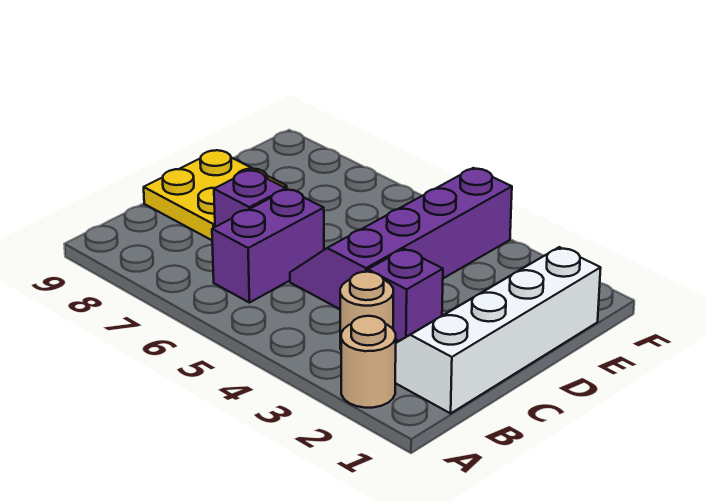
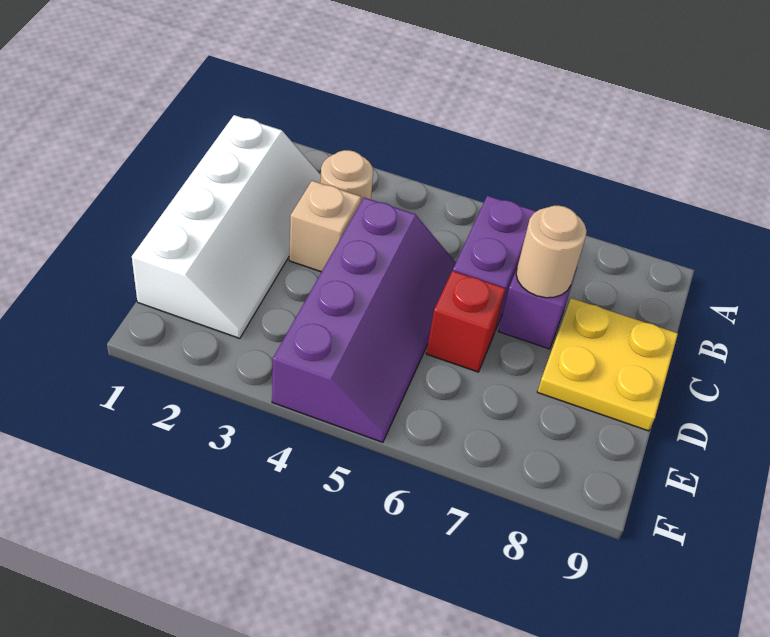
tan 1x1 round brick [341,316,396,408] -> tan 1x1 round brick moved to [516,206,587,298]
purple 1x1 brick [368,249,443,341] -> tan 1x1 brick [289,181,361,272]
none -> red 1x1 brick [426,271,505,372]

